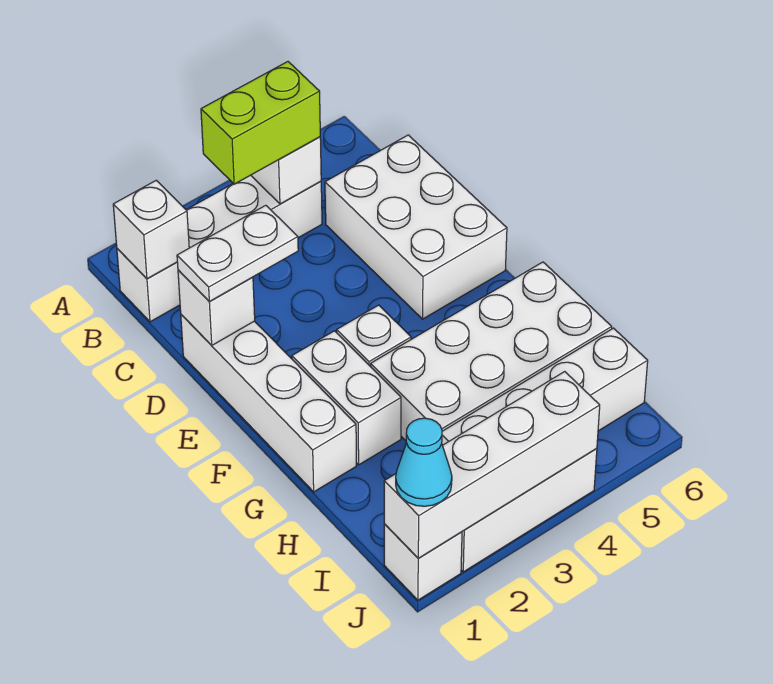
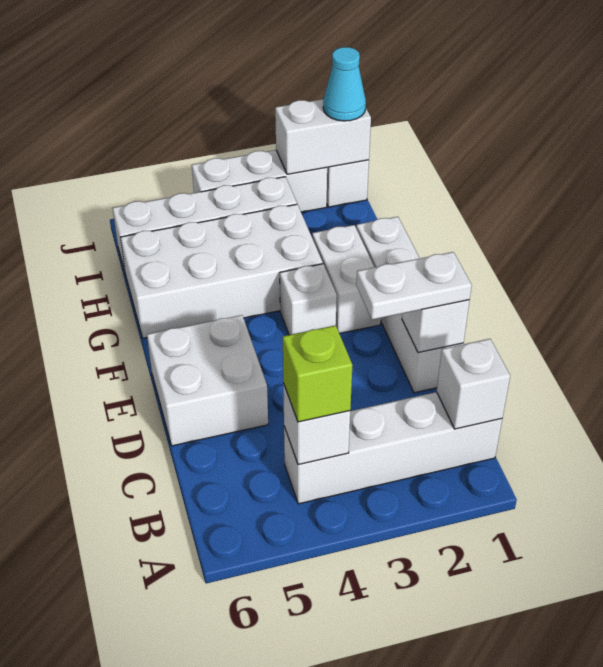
lime 1x2 brick [201,62,320,184] -> lime 1x1 brick [283,325,352,422]
white 2x3 brick [325,135,507,319] -> white 2x2 brick [147,315,268,446]
white 1x4 brick [384,372,600,558] -> white 1x2 brick [275,99,371,174]

